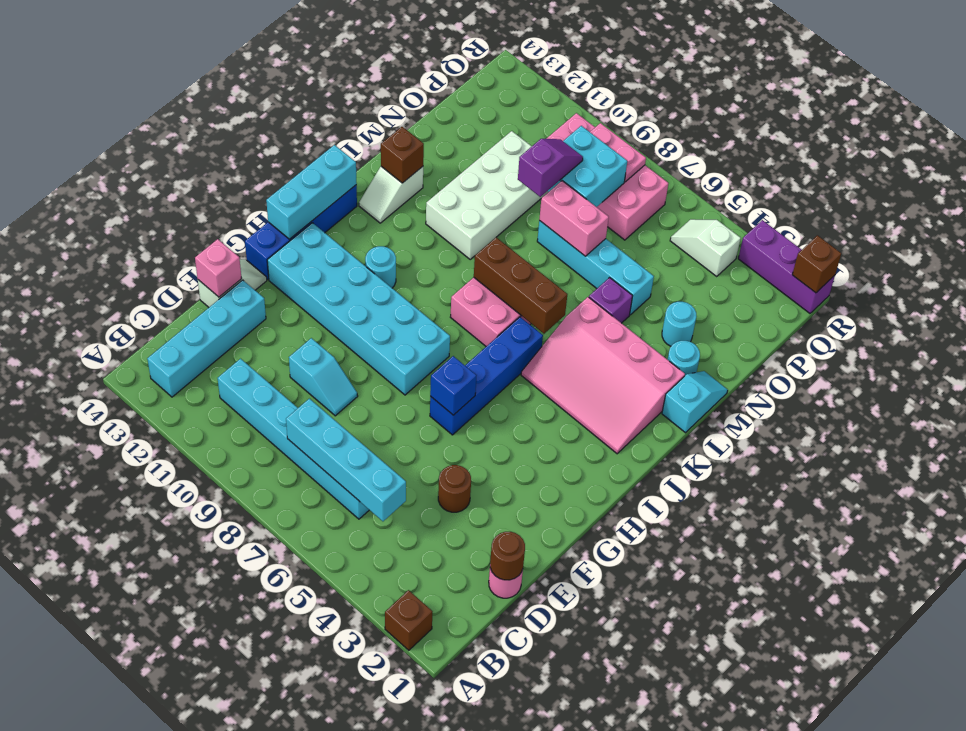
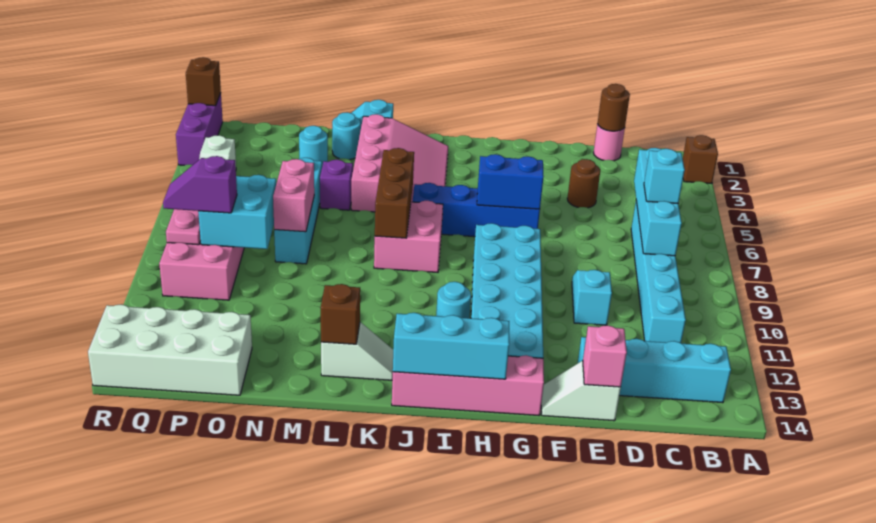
none -> cyan 1x1 brick [644,149,685,203]
blue 1x1 brick [430,356,477,415] -> blue 1x2 brick [477,154,544,209]
blue 1x4 brick [245,185,357,279] -> pink 1x4 brick [392,355,544,416]
white 2x4 brick [426,131,548,259] -> white 2x4 brick moved to [88,305,252,395]
purple 1x2 slope [518,139,583,197] -> purple 1x2 slope moved to [163,156,237,213]

